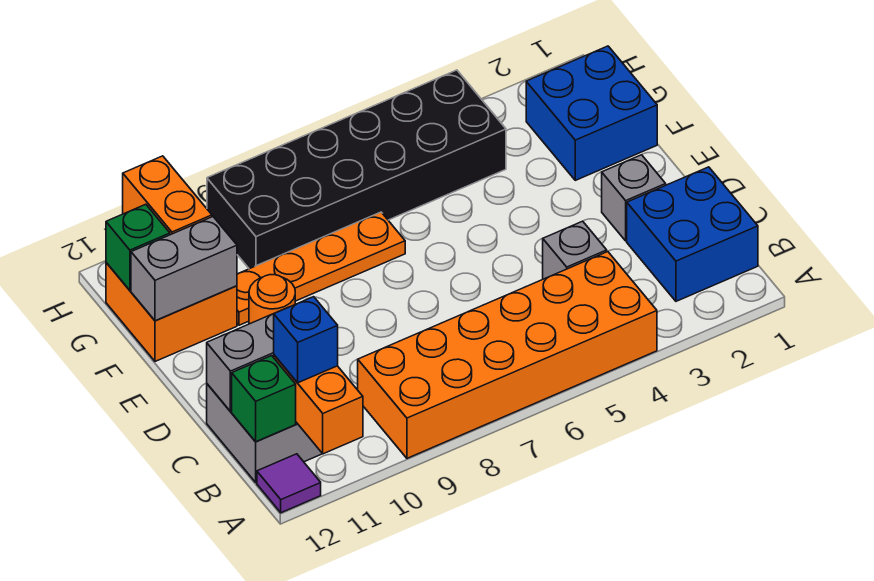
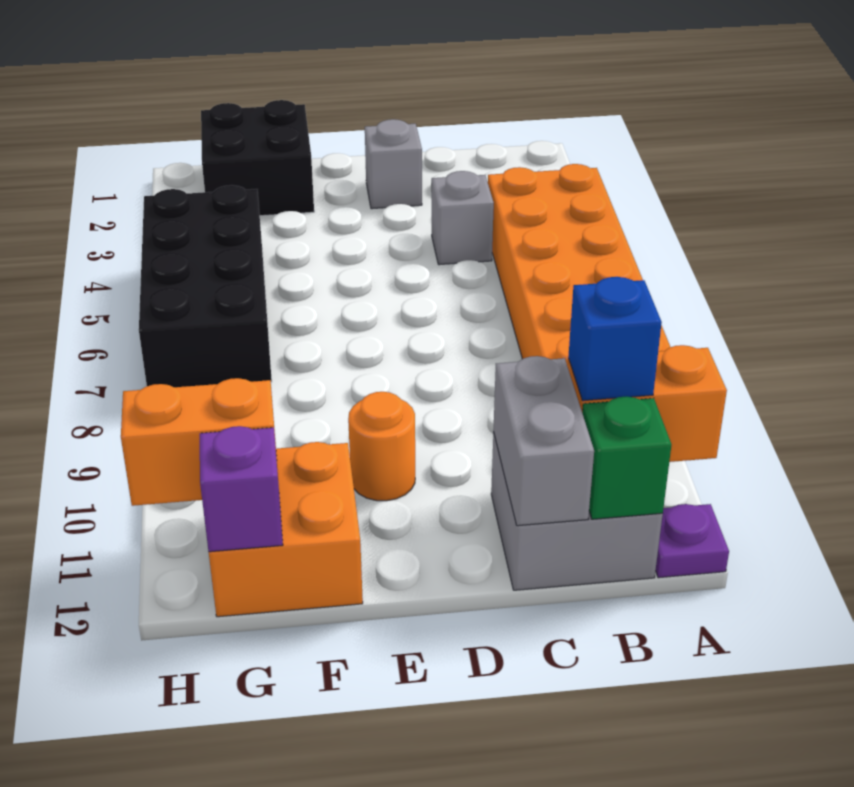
purple 1x1 tile [257,454,321,513] -> purple 1x1 plate [656,504,729,578]
blue 2x2 brick [627,167,758,301] -> none
blue 2x2 brick [526,46,657,180] -> black 2x2 brick [201,100,314,216]
orange 1x4 plate [237,212,405,325] -> none
grey 1x2 brick [131,217,237,321] -> none
black 2x6 brick [207,70,506,269] -> black 2x4 brick [139,185,272,387]
green 1x1 brick [106,204,170,290] -> purple 1x1 brick [200,426,283,552]

